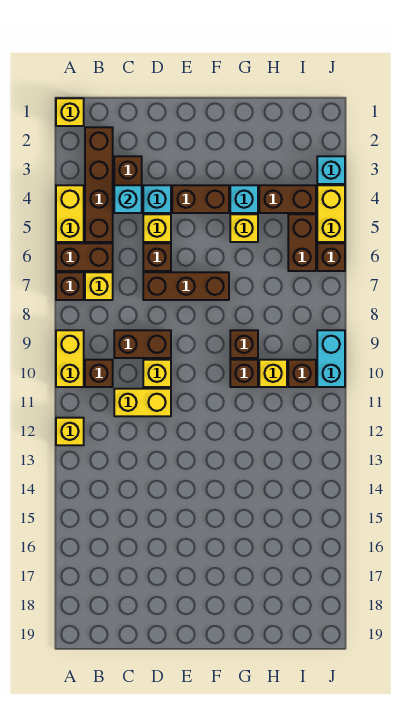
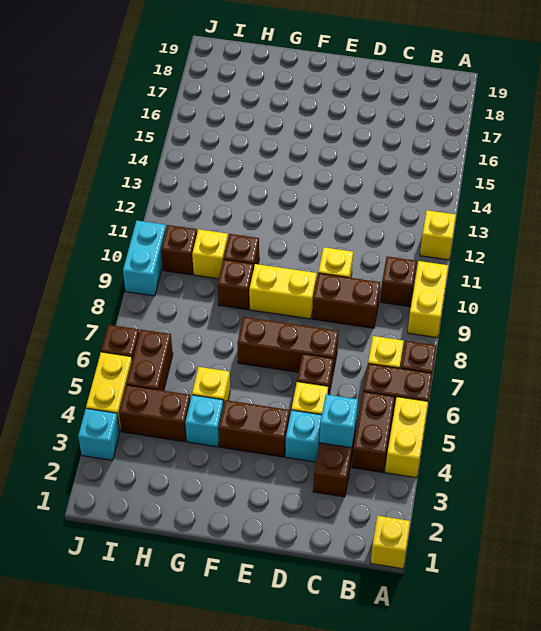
brown 1x4 brick [85,127,113,242] -> brown 1x2 brick [352,392,395,472]
yellow 1x2 brick [114,389,171,416] -> yellow 1x2 brick moved to [249,264,317,319]

